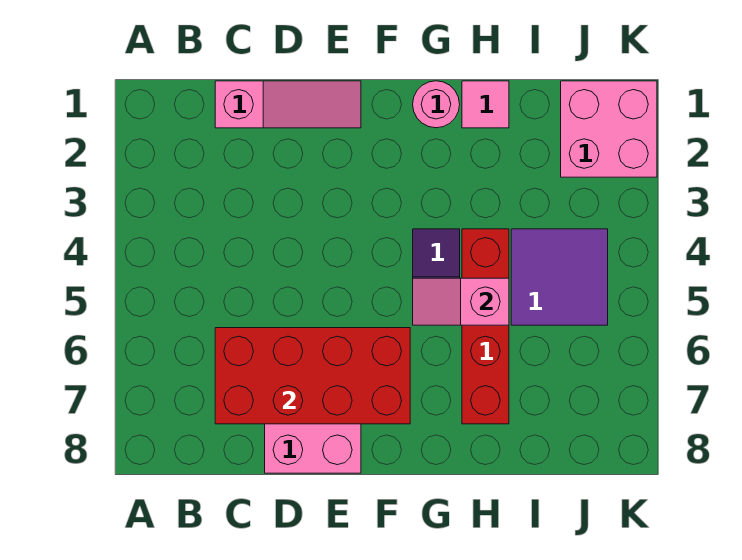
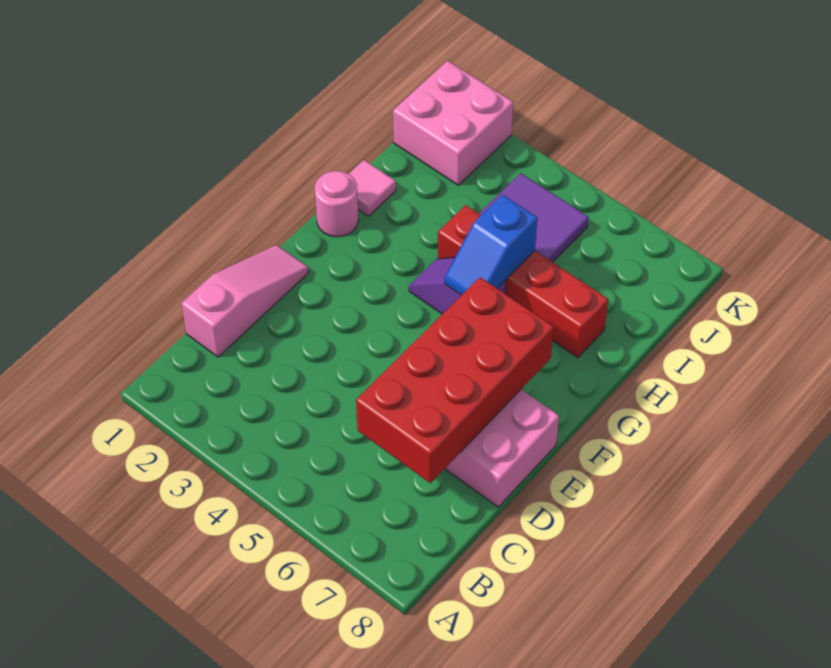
pink 1x2 slope [413,278,509,325] -> blue 1x2 slope [444,195,537,295]

